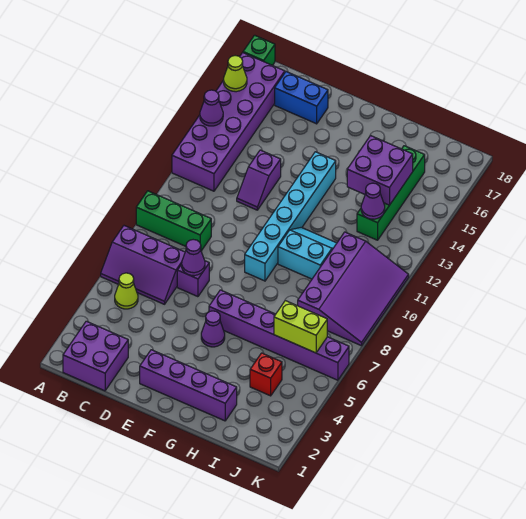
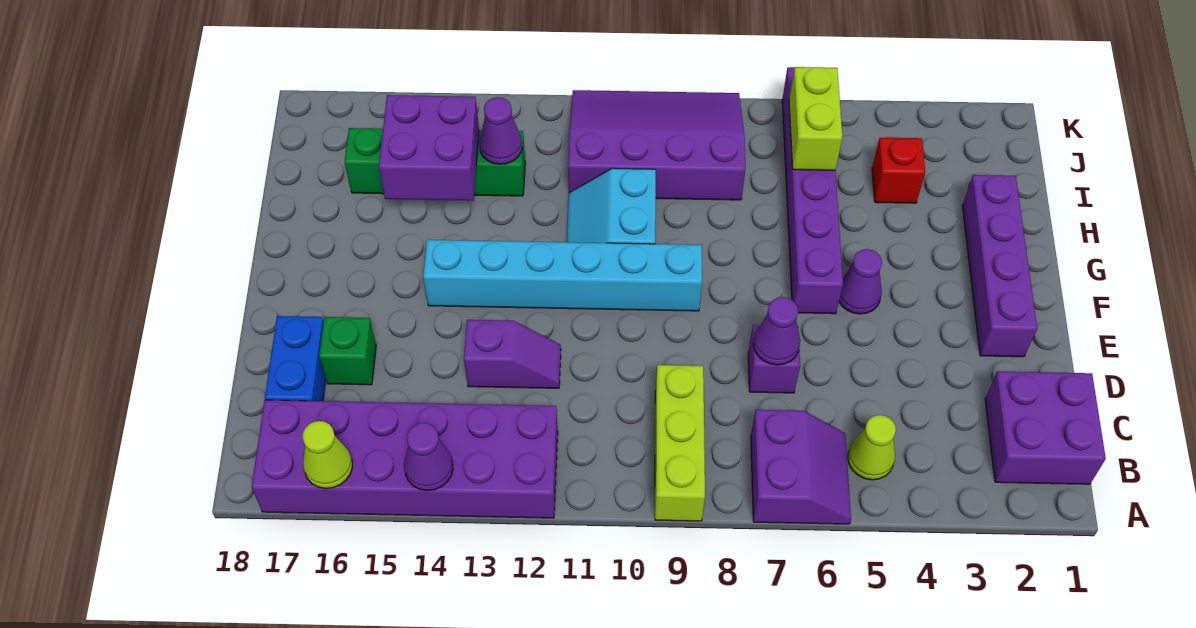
purple 2x3 slope [101,226,185,304] -> purple 2x2 slope [751,410,851,524]
green 1x3 brick [136,191,211,251] -> lime 1x3 brick [655,365,705,521]
green 1x1 brick [243,35,275,65] -> green 1x1 brick moved to [319,317,376,385]

